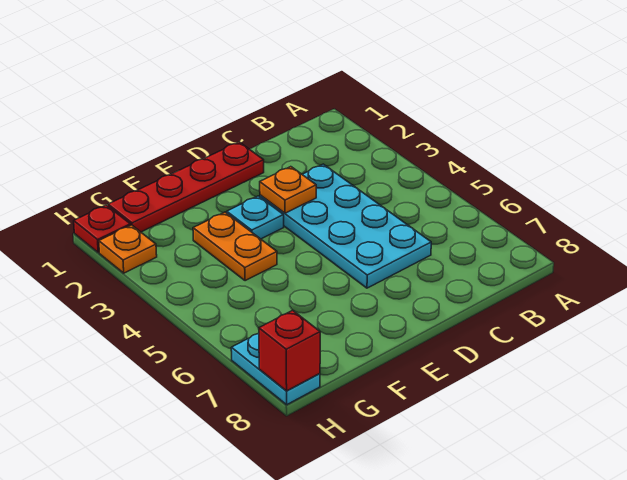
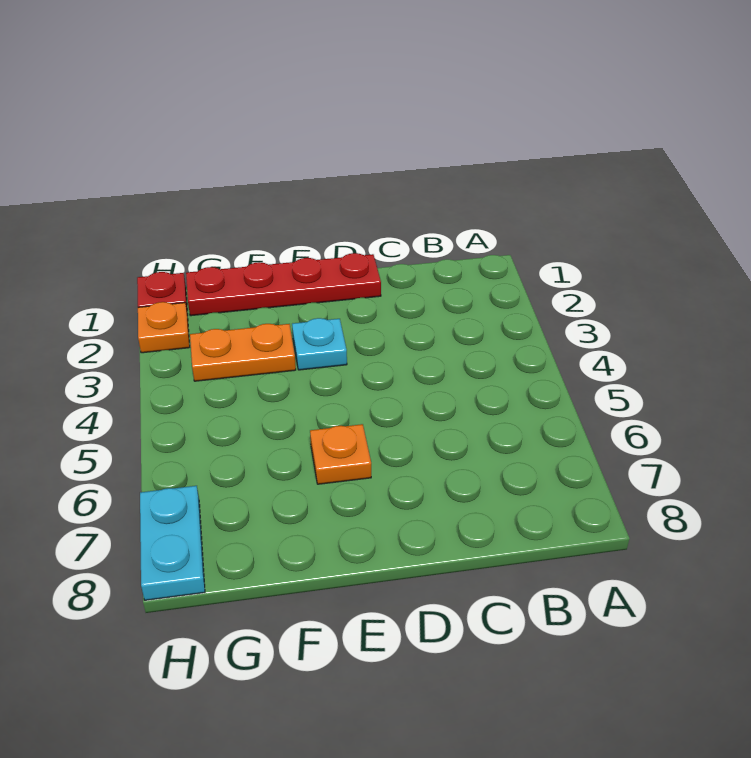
cyan 2x4 plate [260,164,431,288] -> none
orange 1x1 plate [260,167,316,213] -> orange 1x1 plate moved to [310,424,371,484]
orange 1x2 plate [193,212,277,281] -> orange 1x2 plate turned to [190,324,296,381]
red 1x1 brick [259,310,320,391] -> none

